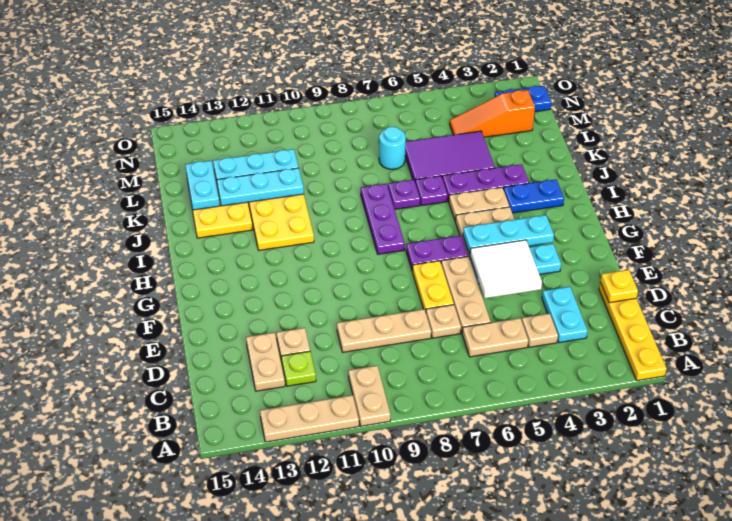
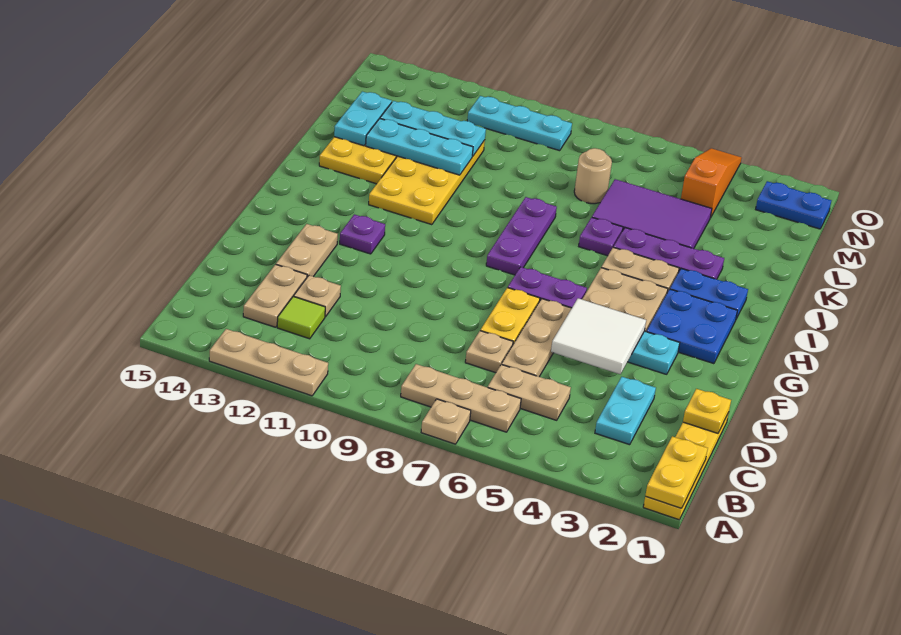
none -> yellow 1x2 plate [645,436,708,508]
tan 1x2 plate [348,366,390,426] -> tan 1x2 plate moved to [276,224,338,277]
tan 1x1 plate [522,314,558,347] -> tan 1x1 plate moved to [421,399,471,444]
lime 1x1 plate [281,351,316,386] -> lime 1x1 tile [277,296,325,339]
tan 1x3 plate [337,309,431,352] -> tan 1x3 plate moved to [401,364,521,432]
none -> blue 2x2 plate [647,289,737,364]
cyan 1x3 plate [463,215,554,254] -> cyan 1x3 plate moved to [467,96,572,151]
purple 1x1 plate [388,180,420,209] -> purple 1x1 plate moved to [340,214,385,254]
cyan 1x1 round brick [379,127,406,169] -> tan 1x1 round brick [574,148,612,204]
orange 1x3 slope [450,90,535,137] -> orange 1x3 slope turned to [681,148,742,218]

